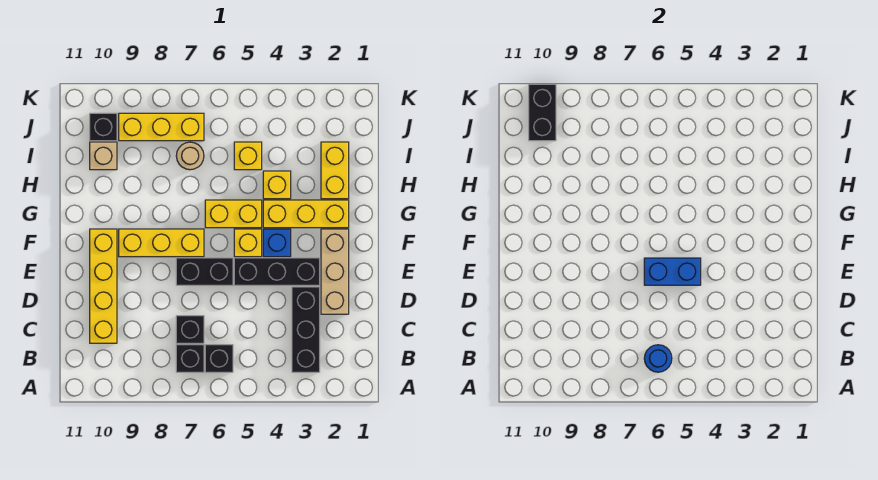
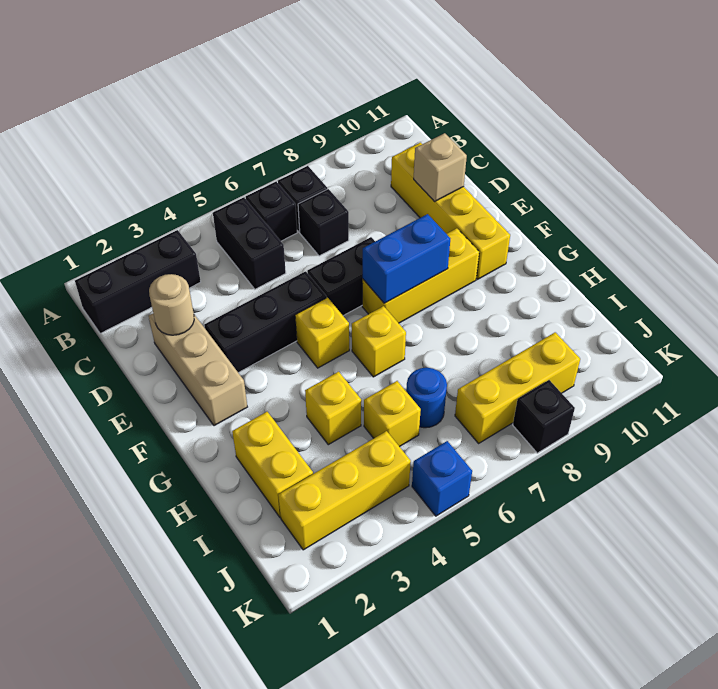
black 1x3 brick [292,287,320,372] -> black 1x3 brick turned to [75,230,201,334]
blue 1x1 round brick [644,345,672,372] -> blue 1x1 round brick moved to [406,368,447,428]
blue 1x2 brick [644,258,701,285] -> blue 1x2 brick moved to [363,214,450,303]
blue 1x1 brick [263,229,291,257] -> blue 1x1 brick moved to [412,441,472,516]
yellow 1x3 brick [263,200,349,228] -> yellow 1x3 brick moved to [278,431,411,550]
yellow 1x2 brick [205,200,262,228] -> yellow 1x1 brick [352,306,406,377]
tan 1x1 round brick [176,142,204,170] -> tan 1x1 round brick moved to [149,274,194,335]
tan 1x1 brick [90,142,117,170] -> tan 1x1 brick moved to [414,133,467,202]
black 1x1 brick [90,113,117,141] -> black 1x1 brick moved to [513,380,575,453]
black 1x2 brick [529,84,556,141] -> black 1x2 brick moved to [213,197,286,289]

